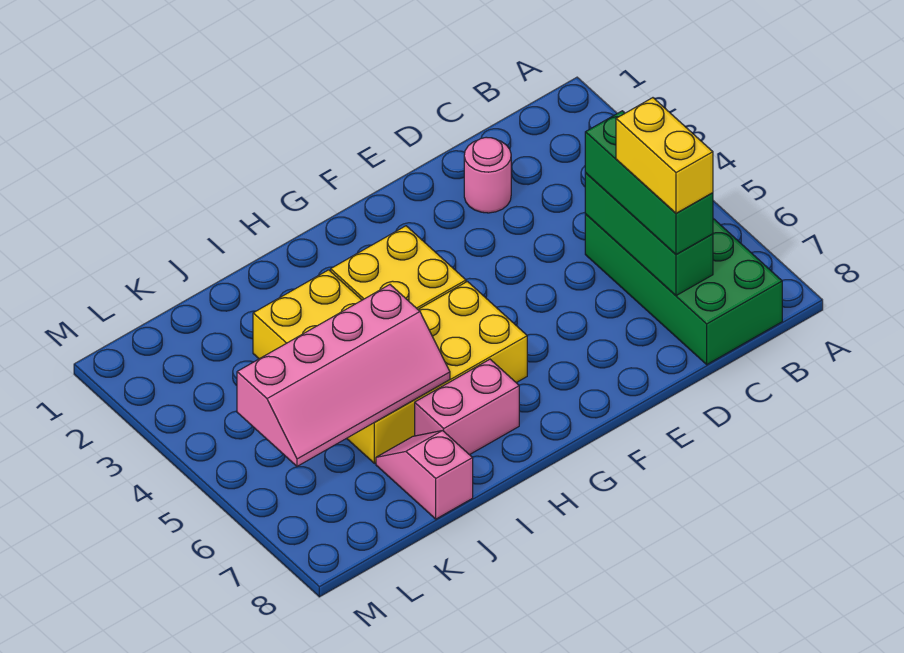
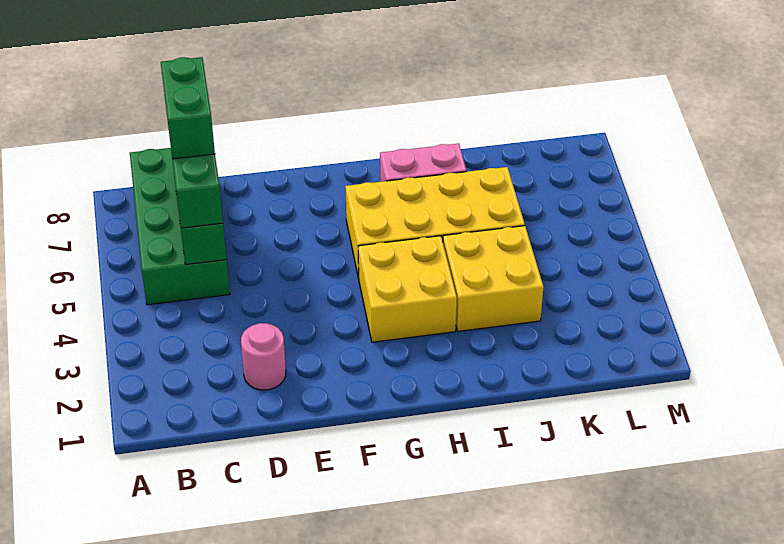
yellow 1x2 brick [616,98,713,213] -> green 1x2 brick [161,57,215,159]
pink 2x4 slope [237,285,450,466] -> none
pink 1x2 slope [376,431,473,519] -> none

